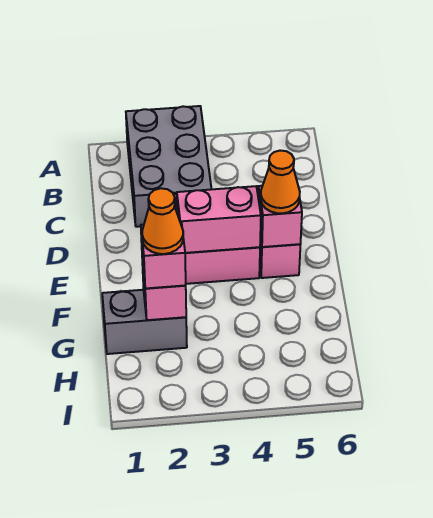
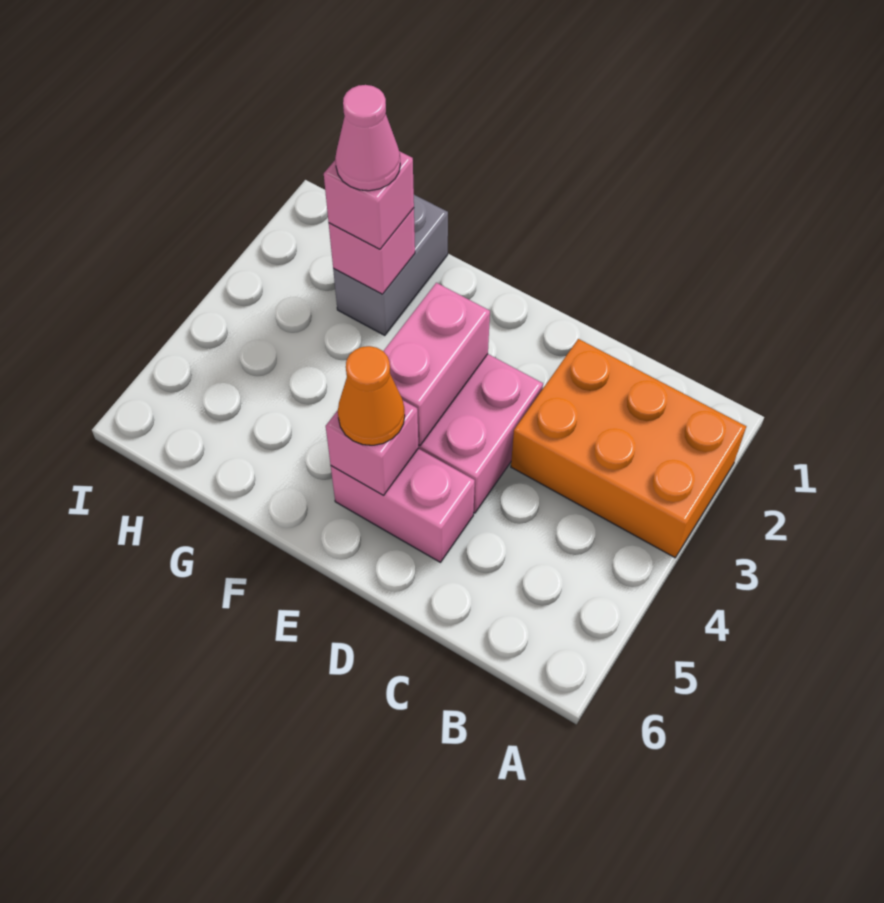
grey 2x3 brick [126,106,211,227] -> orange 2x3 brick [511,339,746,557]
orange 1x1 cone [142,188,183,254] -> pink 1x1 cone [335,85,400,191]

